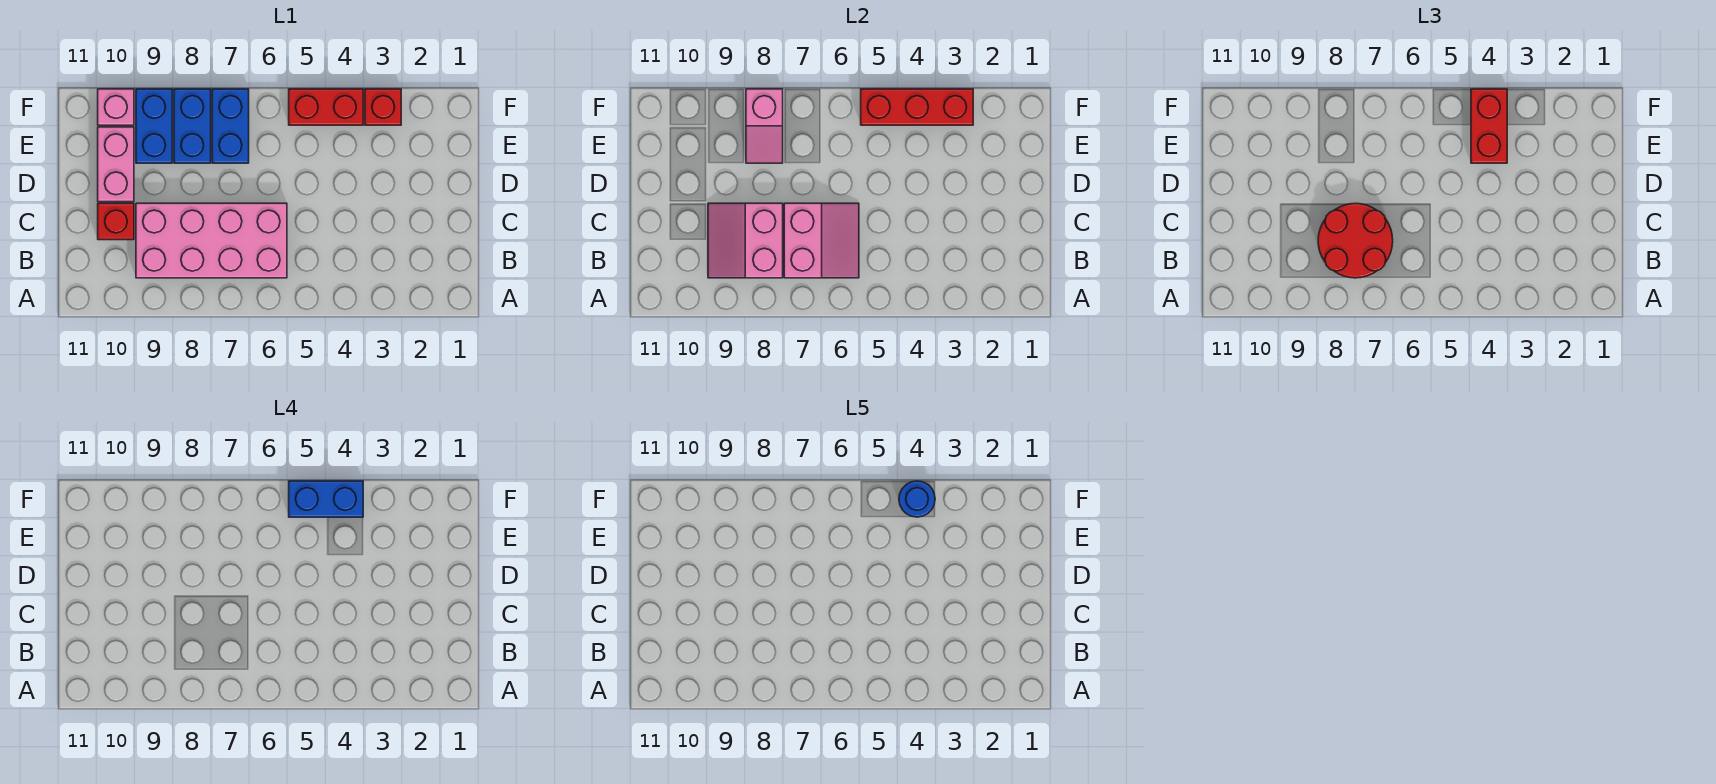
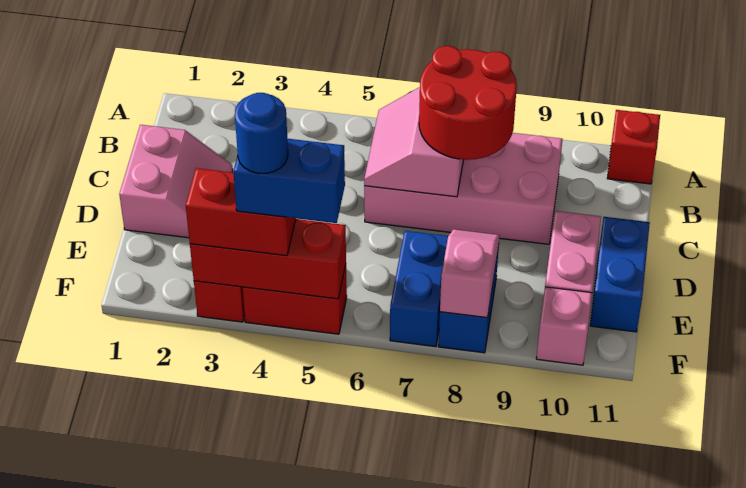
pink 2x2 slope [708,203,783,278] -> pink 2x2 slope moved to [119,125,233,238]
red 1x1 brick [98,203,134,240] -> red 1x1 brick moved to [607,110,660,184]
red 1x2 brick [1471,89,1507,163] -> red 1x2 brick turned to [186,168,296,256]
blue 1x2 brick [136,89,172,163] -> blue 1x2 brick moved to [590,217,650,332]

